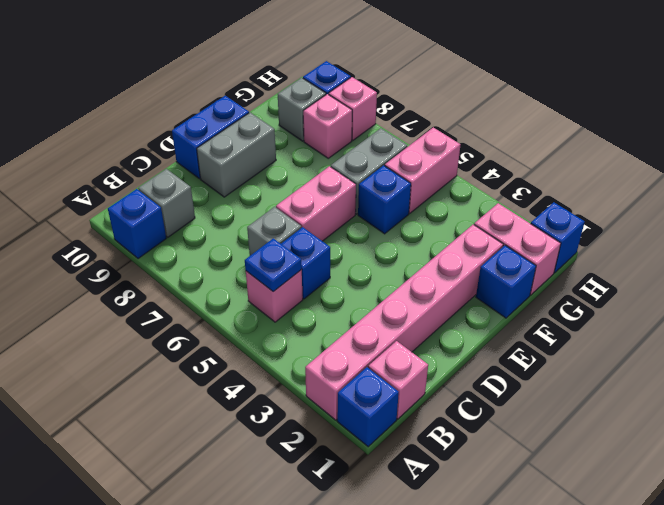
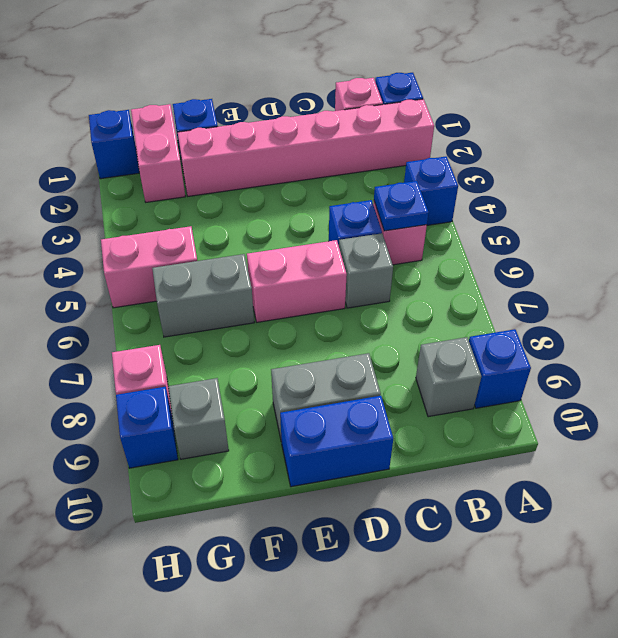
blue 1x1 brick [358,165,411,234] -> blue 1x1 brick moved to [404,157,458,225]
pink 1x1 brick [303,94,352,158] -> none

